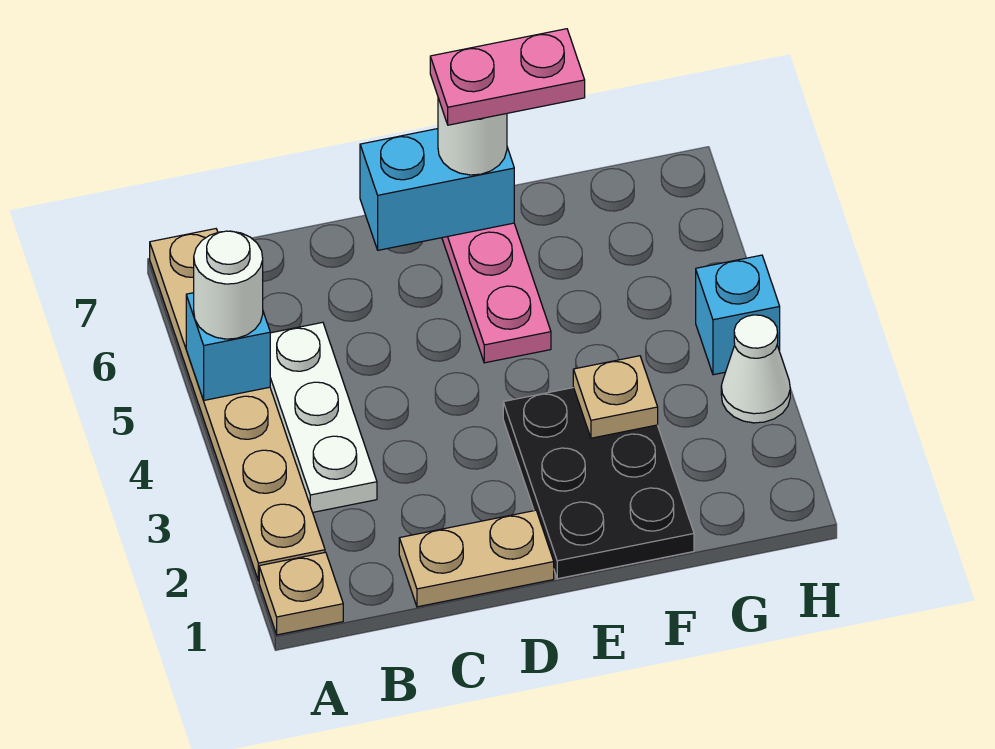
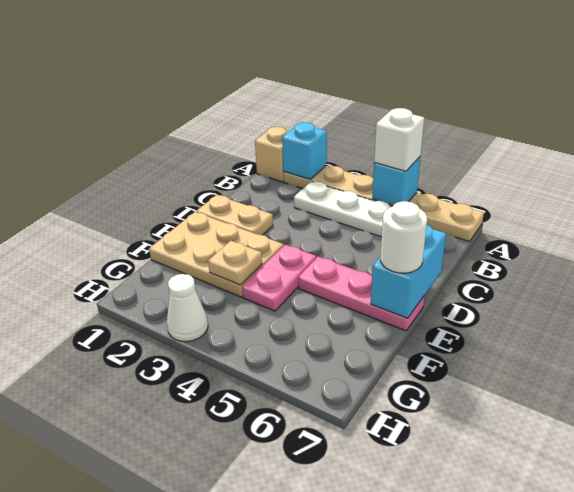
tan 1x1 plate [259,552,343,635] -> tan 1x1 brick [255,127,287,182]
white 1x1 round brick [194,231,263,339] -> white 1x1 brick [374,108,424,171]
tan 1x2 plate [399,510,554,607] -> tan 1x2 plate turned to [196,195,273,235]
black 2x3 plate [503,388,694,579] -> tan 2x3 plate [149,212,284,297]
pink 1x2 plate [430,29,585,125] -> pink 1x2 plate moved to [242,245,316,311]
cyan 1x1 brick [696,255,780,375] -> cyan 1x1 brick moved to [282,122,327,180]

